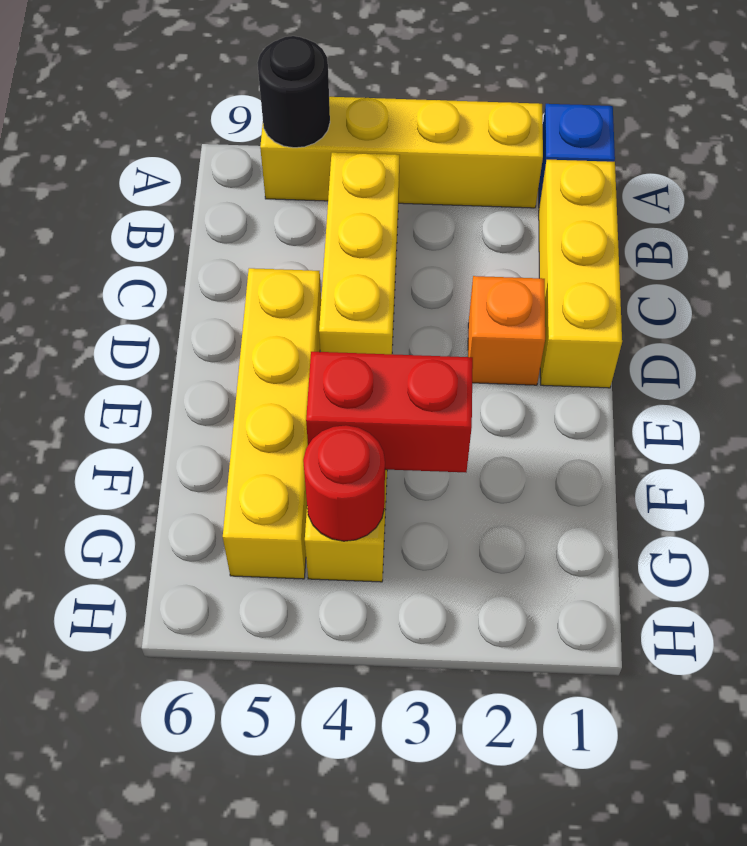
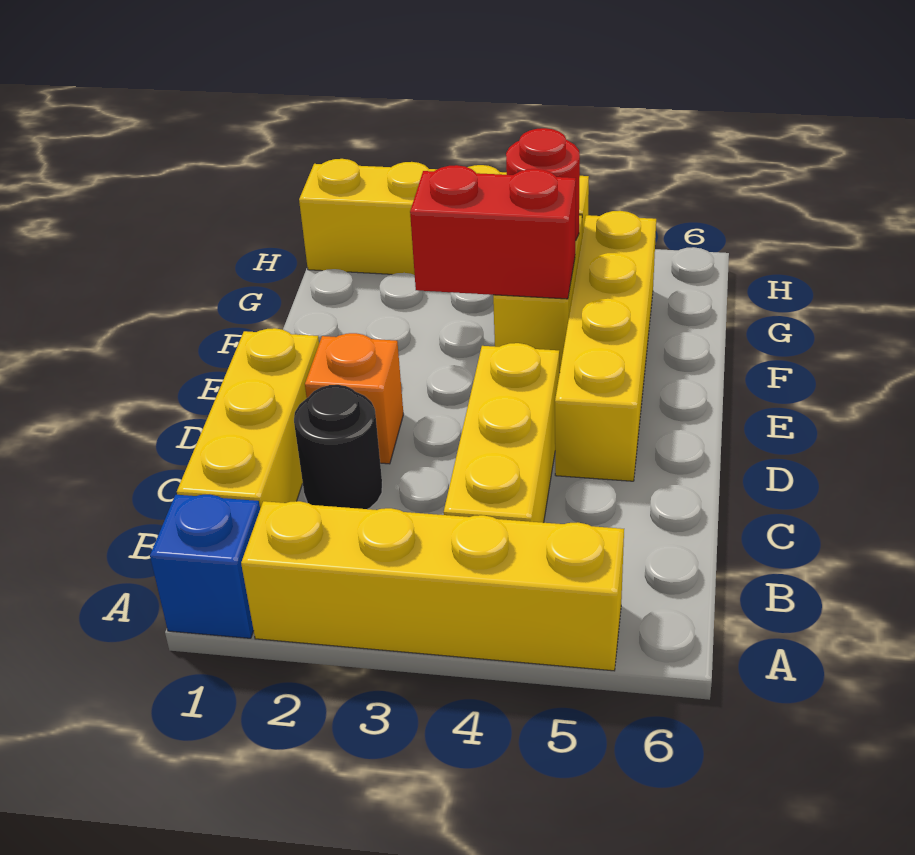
black 1x1 round brick [257,36,330,148] -> black 1x1 round brick moved to [294,385,382,509]
none -> yellow 1x4 brick [299,159,589,275]

